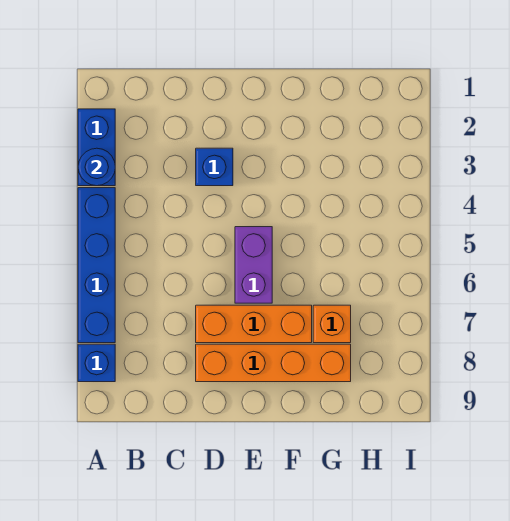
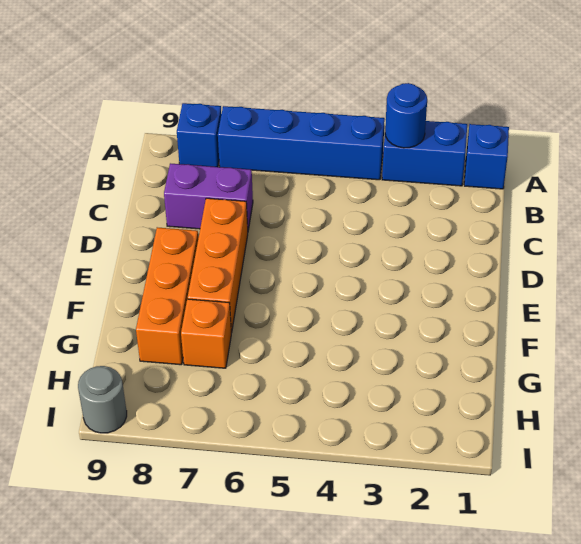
blue 1x1 brick [196,148,233,186] -> blue 1x1 brick moved to [464,124,509,189]
orange 1x4 brick [196,344,351,382] -> orange 1x3 brick [136,227,198,365]
purple 1x2 brick [235,227,272,303] -> purple 1x2 brick moved to [164,163,253,230]
none -> grey 1x1 round brick [78,366,127,433]

